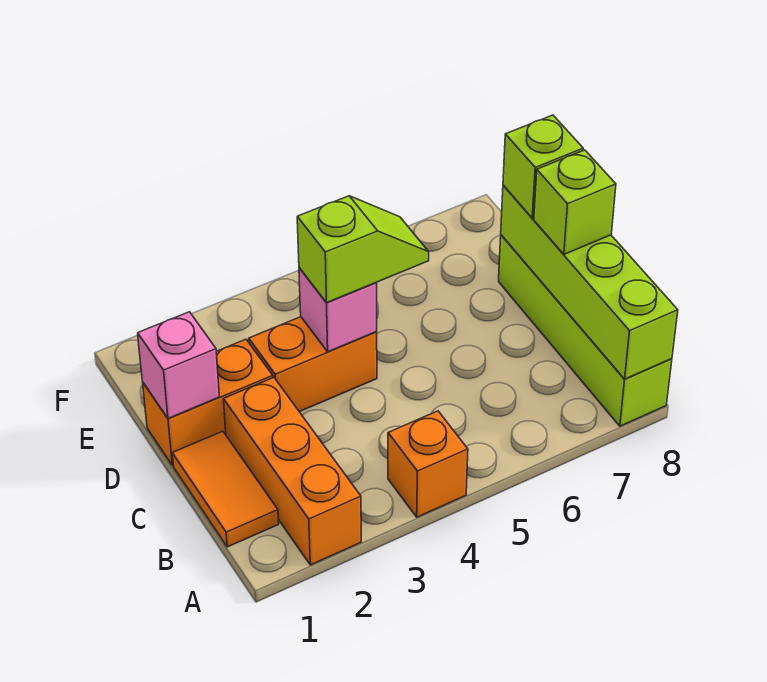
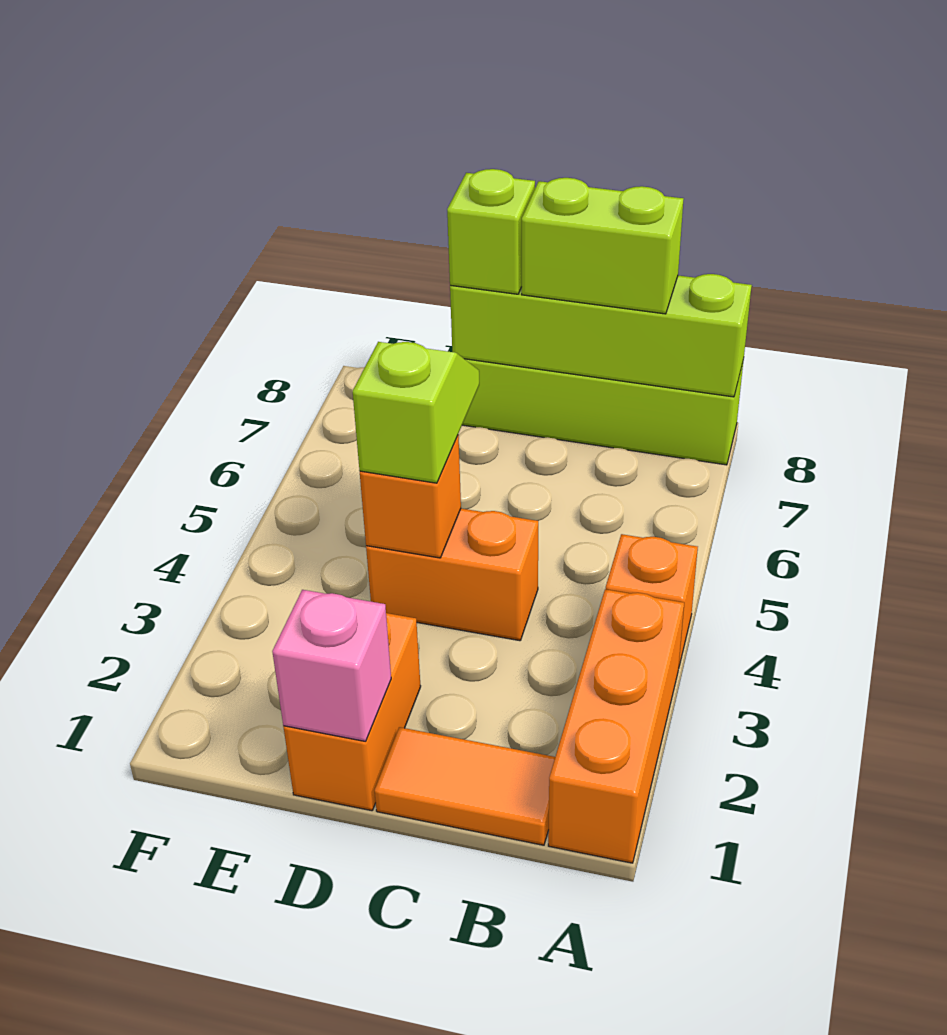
orange 1x3 brick [223,378,361,565] -> orange 1x3 brick turned to [548,589,684,863]
lime 1x1 brick [534,150,616,254] -> lime 1x2 brick [522,178,683,314]
orange 1x2 brick [249,317,377,412] -> orange 1x2 brick turned to [366,509,538,641]
pink 1x1 brick [299,268,377,352] -> orange 1x1 brick [360,435,461,558]

